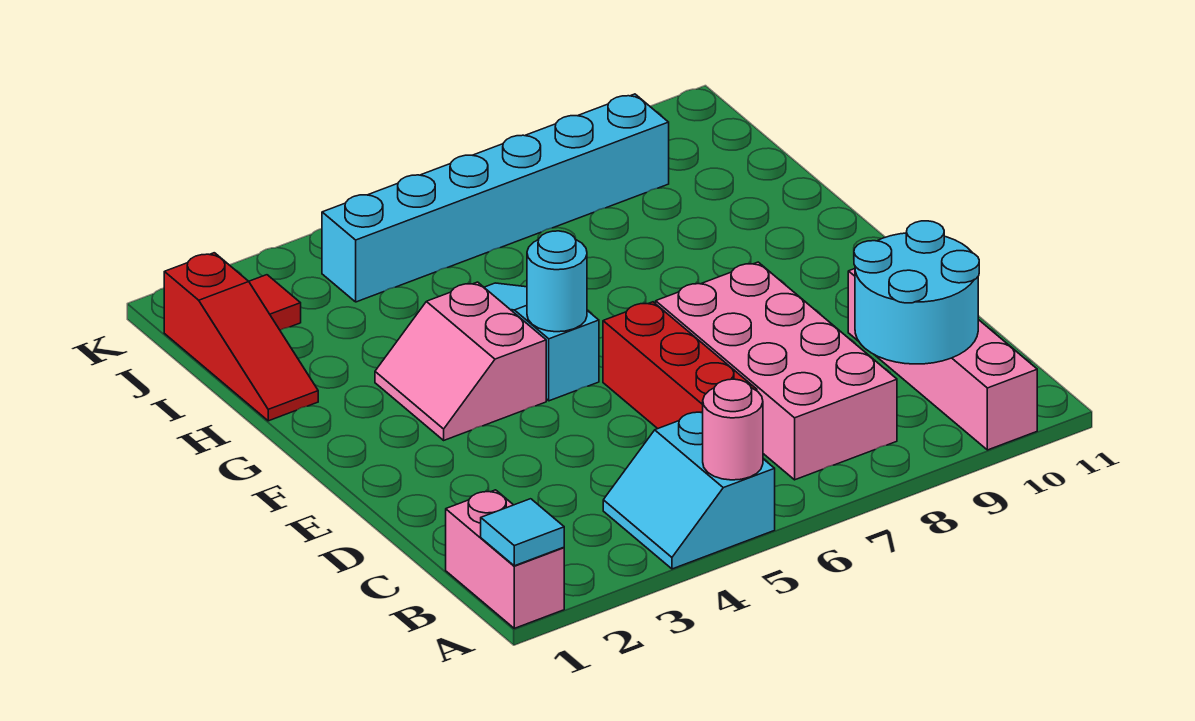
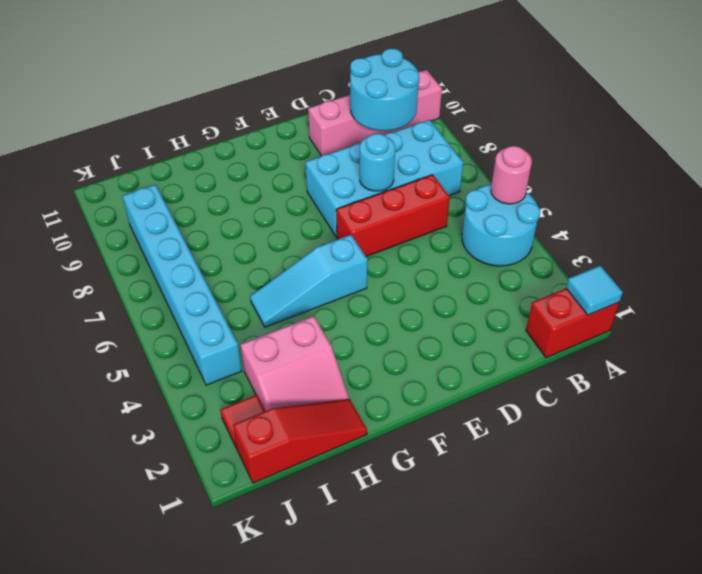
pink 1x2 brick [446,490,564,628] -> red 1x2 brick [526,289,619,358]
cyan 2x2 slope [603,412,775,569] -> cyan 2x2 round brick [462,184,540,266]
pink 2x4 brick [656,262,897,480] -> cyan 2x4 brick [306,120,463,237]
pink 2x2 slope [375,282,546,440] -> pink 2x2 slope moved to [240,316,349,411]
cyan 1x1 round brick [527,231,587,332] -> cyan 1x1 round brick moved to [360,134,395,191]

